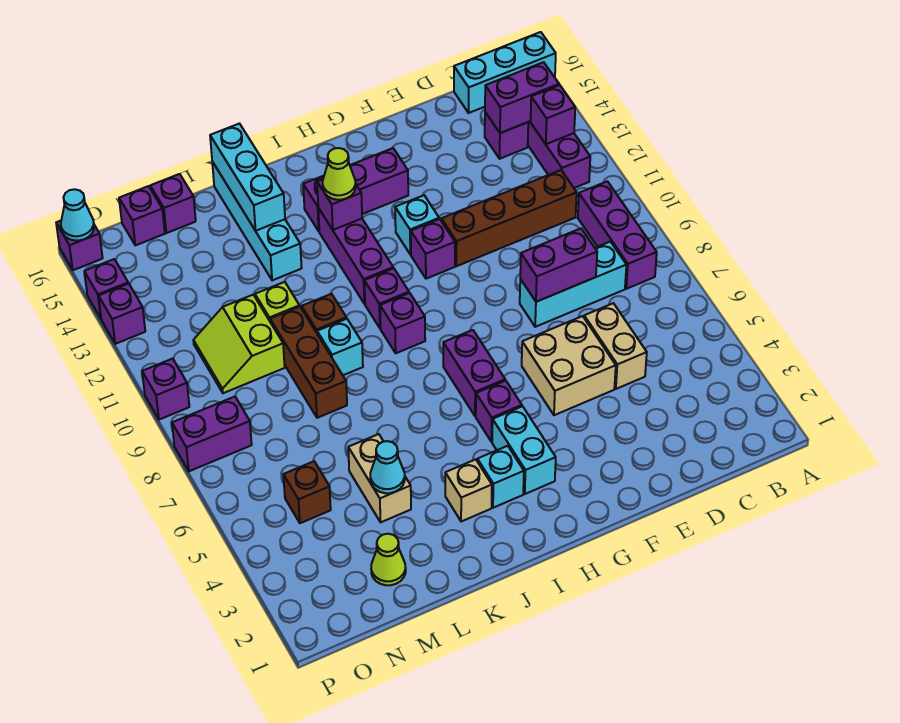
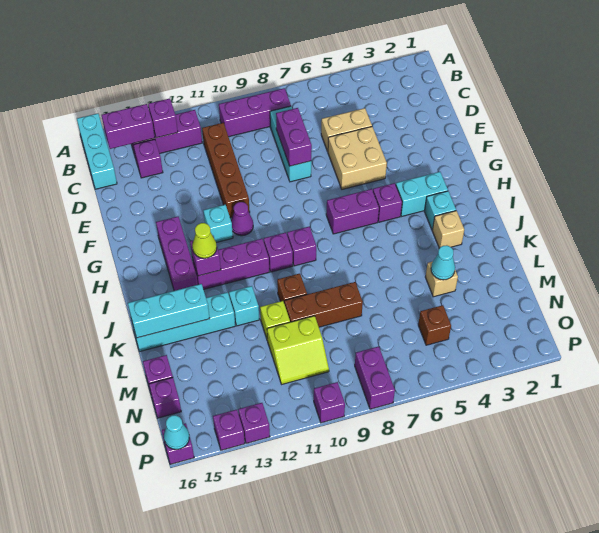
purple 1x2 brick [485,62,559,133] -> purple 1x2 brick turned to [102,104,155,149]
purple 1x1 brick [411,219,455,279] -> purple 1x1 cone [231,202,253,236]
cyan 1x1 brick [317,319,363,375] -> cyan 1x1 brick moved to [229,286,259,326]
tan 1x2 brick [348,434,411,522] -> tan 1x1 brick [425,262,458,297]
lime 1x1 cone [371,534,406,585] -> none

